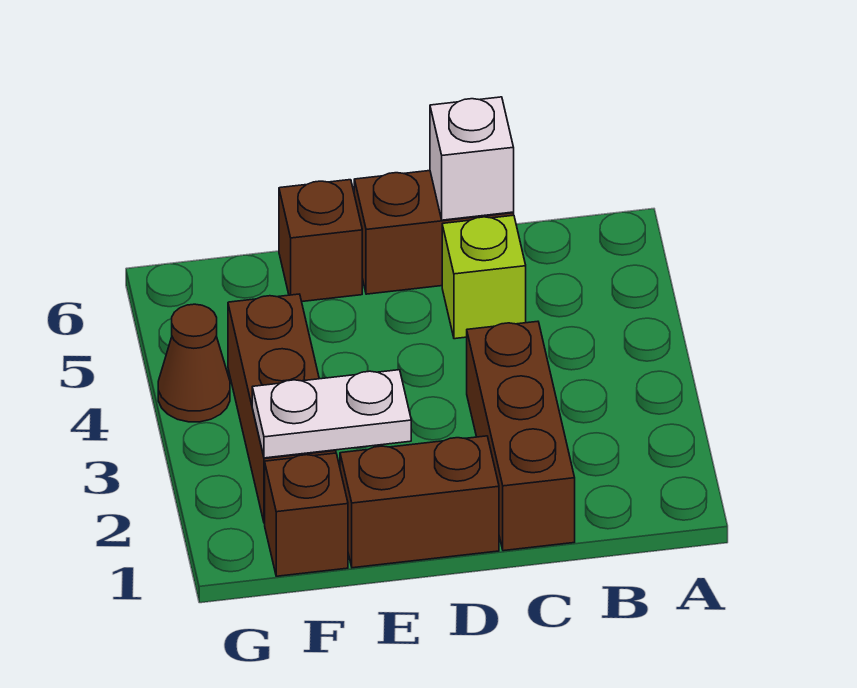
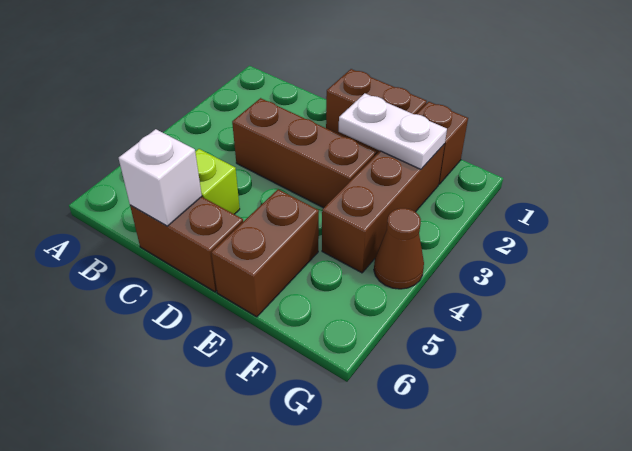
brown 1x3 brick [467,321,575,551] -> brown 1x3 brick turned to [232,98,376,208]
brown 1x1 brick [279,180,362,301] -> brown 1x2 brick [211,189,319,317]

